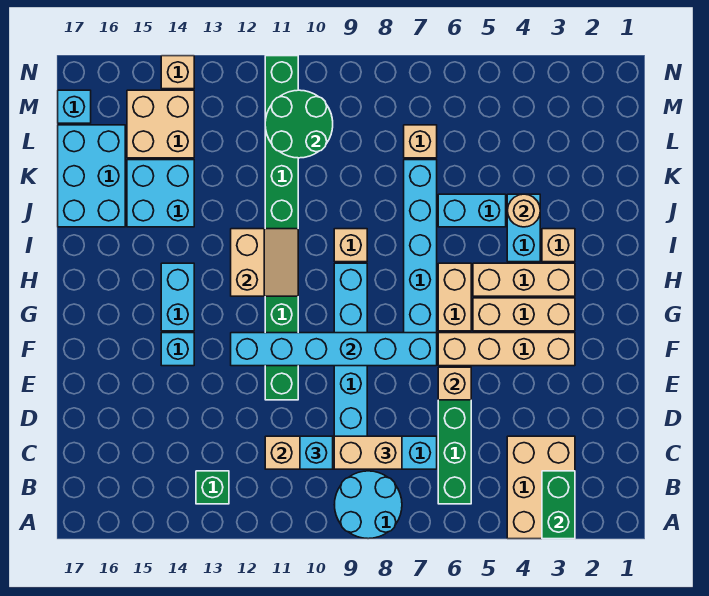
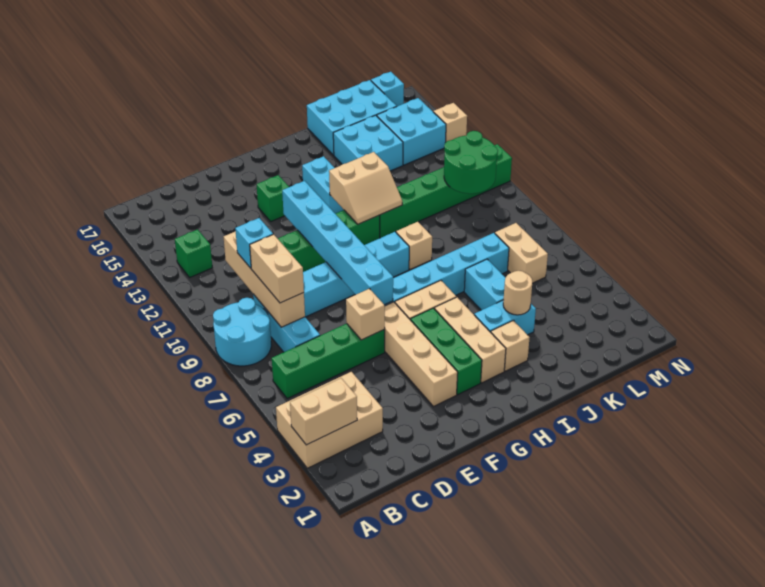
green 1x2 brick [542,471,575,539] -> tan 1x2 brick [290,378,357,445]
cyan 1x1 brick [161,333,194,366] -> green 1x1 brick [257,175,289,221]
tan 1x3 brick [473,298,575,331] -> green 1x3 brick [411,308,482,394]
cyan 1x2 brick [161,263,194,331] -> cyan 1x2 brick turned to [302,156,344,213]
tan 1x1 brick [404,125,437,158] -> tan 1x2 brick [495,223,548,283]
tan 2x2 brick [127,90,194,158] -> cyan 2x2 brick [377,98,446,165]

